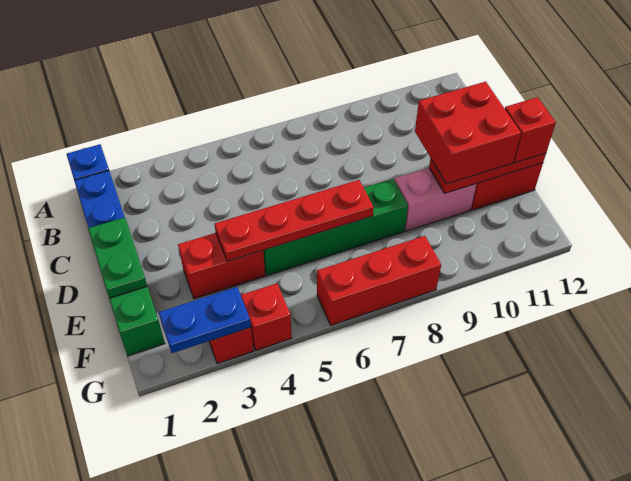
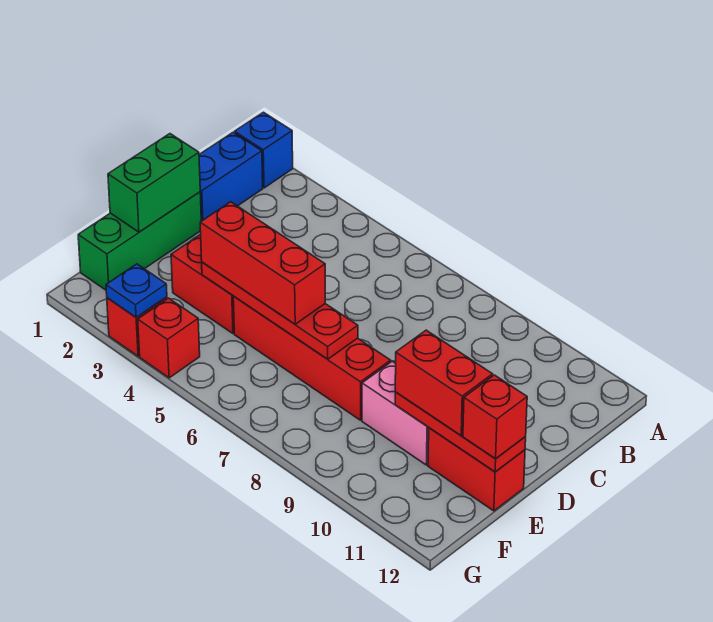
green 1x2 plate [88,217,147,298] -> green 1x2 brick [108,134,200,232]
red 2x2 brick [415,82,521,184] -> red 1x2 brick [395,330,493,435]
green 1x4 brick [263,179,408,275] -> red 1x4 brick [233,296,391,420]
blue 1x2 plate [159,287,251,353] -> blue 1x1 plate [106,264,167,317]
red 1x3 brick [317,236,441,325] -> red 1x3 brick moved to [200,202,325,324]

